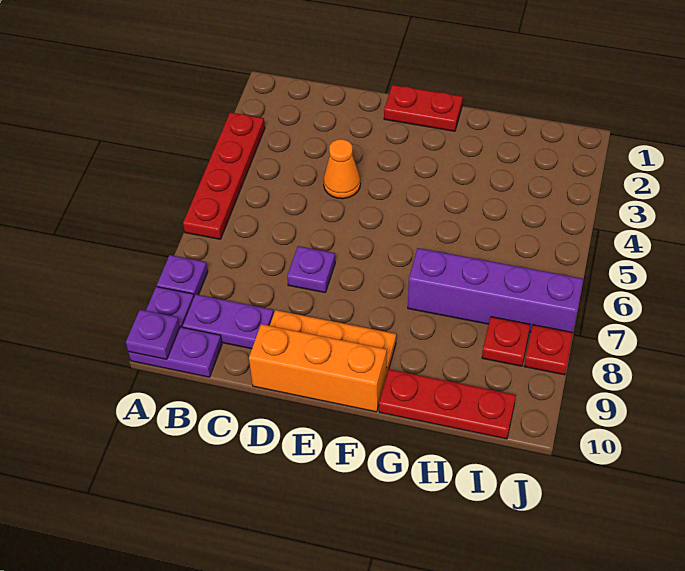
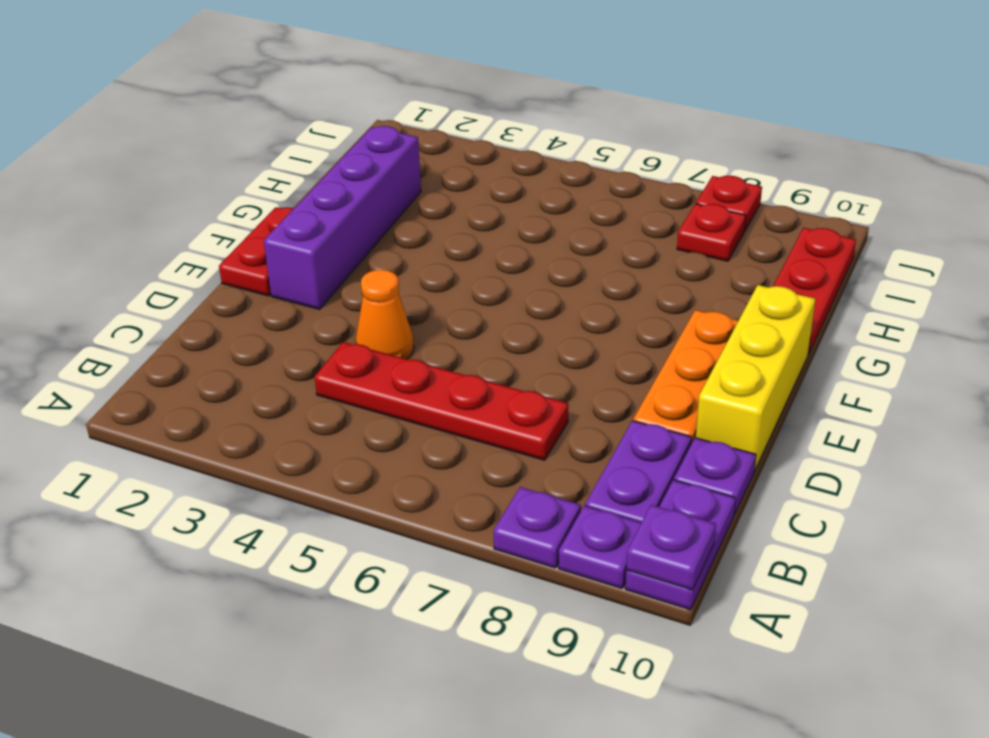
red 1x4 plate [183,112,265,239] -> red 1x4 plate moved to [315,342,568,460]
purple 1x1 plate [287,246,335,293] -> purple 1x1 plate moved to [674,438,756,515]
orange 1x3 brick [249,324,387,412] -> yellow 1x3 brick [696,285,815,471]
purple 1x4 brick [408,248,583,332] -> purple 1x4 brick moved to [264,126,421,309]

